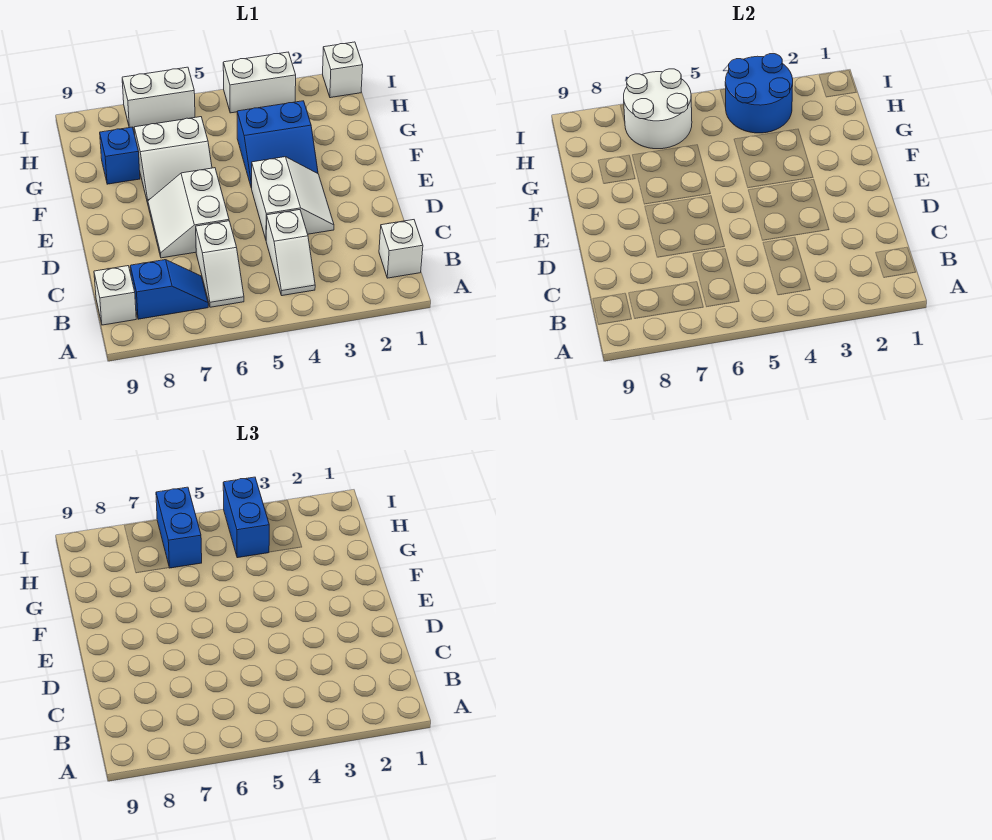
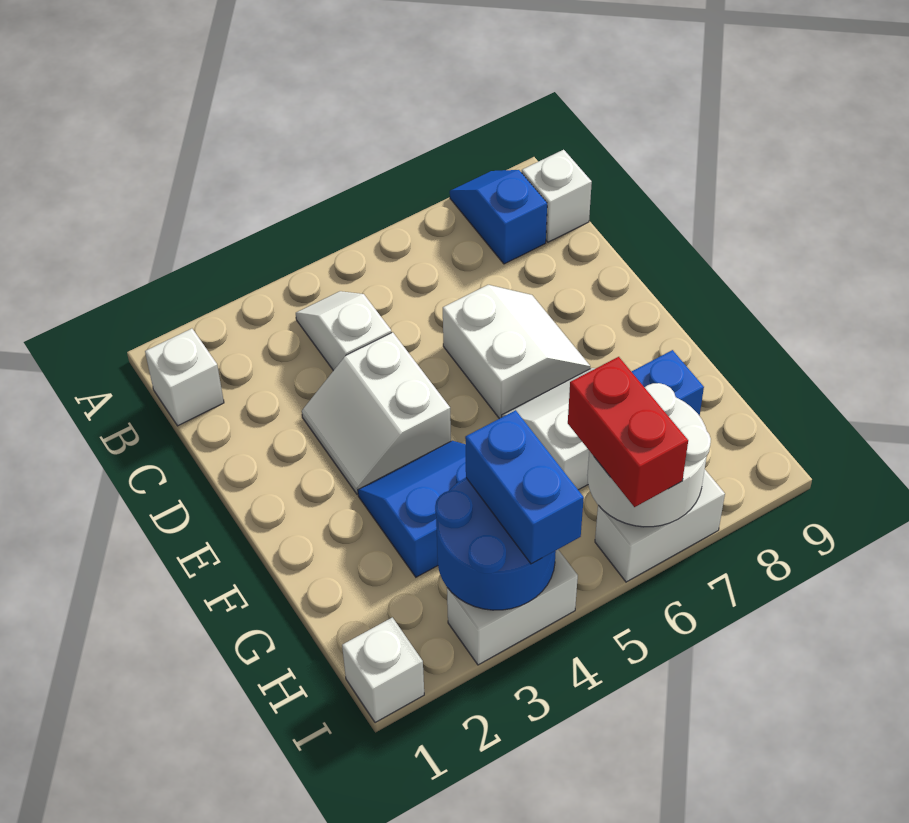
white 1x2 slope [196,221,244,307] -> none
blue 1x2 slope [130,260,208,319] -> blue 1x2 slope turned to [450,170,547,264]
blue 1x2 brick [156,487,202,568] -> red 1x2 brick [568,357,688,507]

